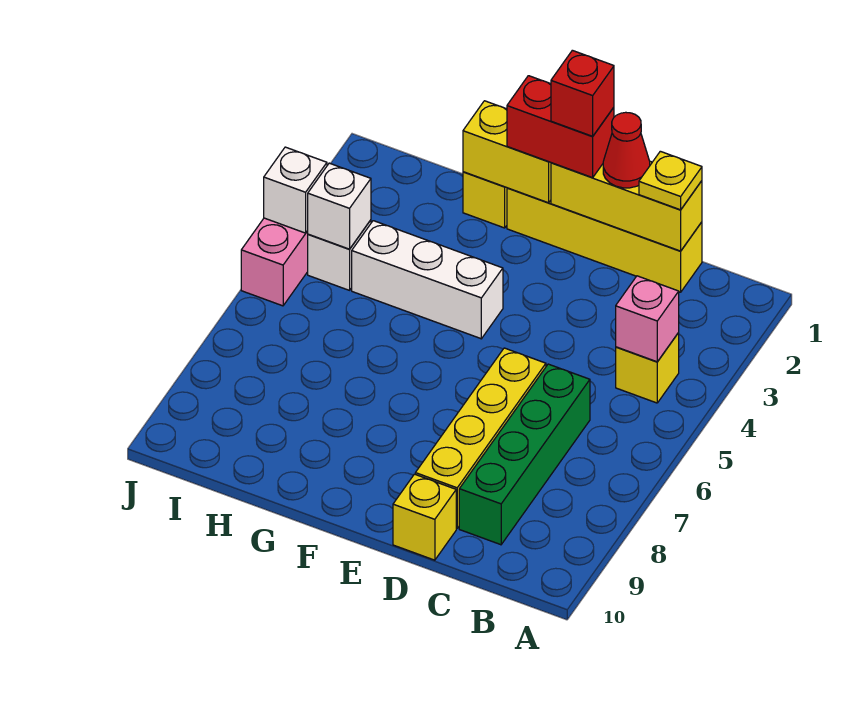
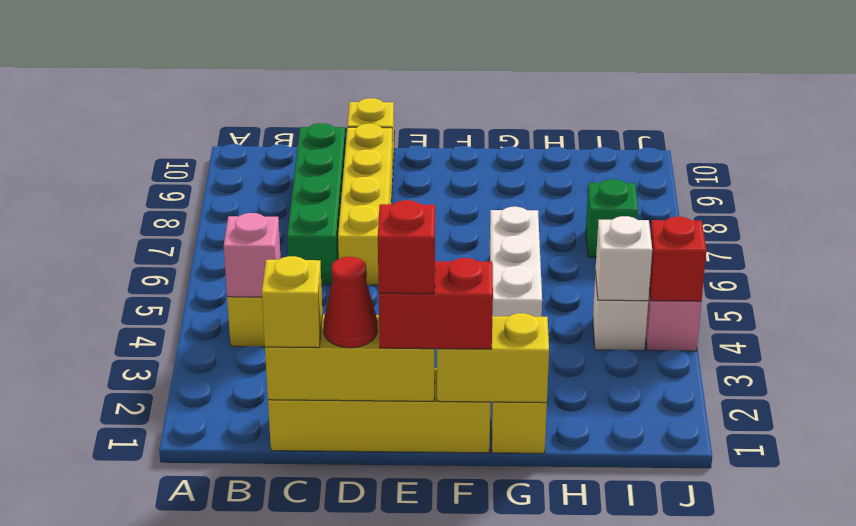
yellow 1x1 plate [639,151,702,210] -> yellow 1x1 brick [262,256,322,348]
white 1x3 brick [352,221,503,339] -> white 1x3 brick turned to [489,207,542,317]
none -> green 1x1 brick [586,179,638,257]
white 1x1 brick [264,147,327,233] -> red 1x1 brick [649,217,706,301]

